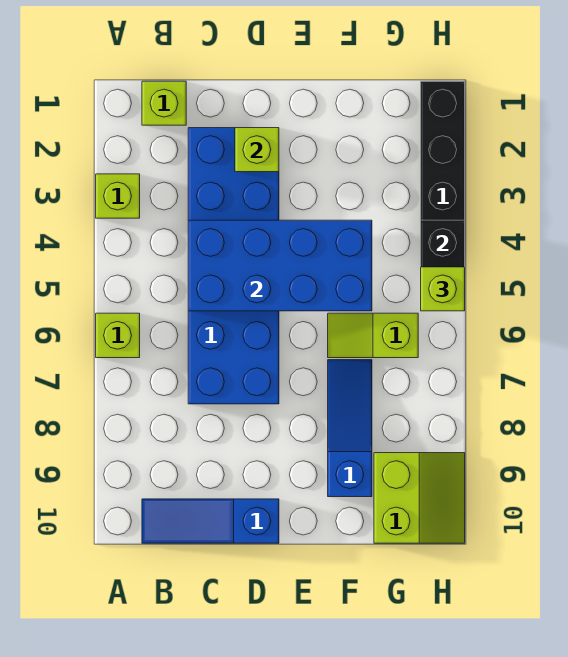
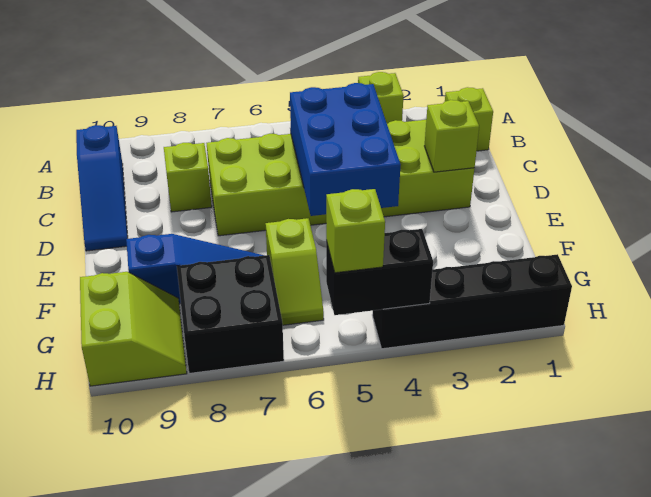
lime 1x1 brick [96,313,140,358] -> lime 1x1 brick moved to [164,143,212,212]
blue 1x3 slope [142,499,279,543] -> blue 1x3 slope turned to [76,125,128,251]
blue 2x6 brick [188,128,279,404] -> lime 2x6 brick [206,120,475,236]
blue 2x4 brick [188,220,372,311] -> blue 2x3 brick [290,83,400,216]
lime 1x2 slope [328,313,418,358] -> lime 1x2 slope turned to [266,218,324,325]
none -> black 2x2 brick [177,255,284,373]
lime 2x2 slope [374,453,465,543] -> lime 2x2 slope turned to [80,272,187,386]

